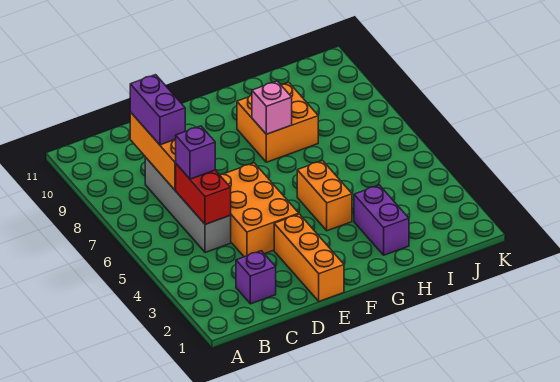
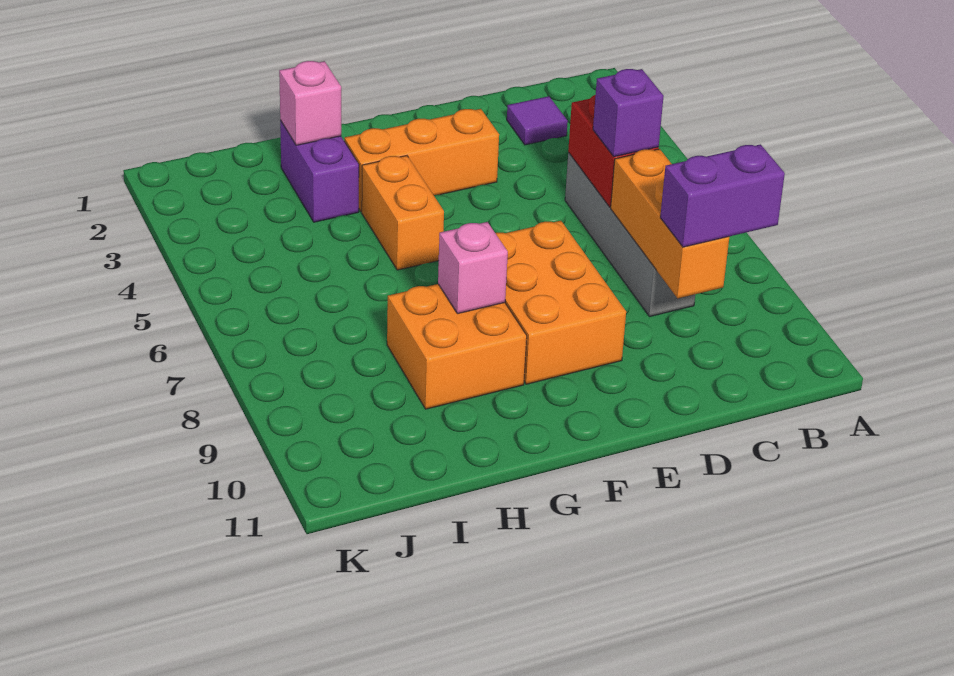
purple 1x1 brick [236,251,276,304] -> purple 1x1 tile [507,96,568,145]
purple 1x2 brick [130,75,185,145] -> purple 1x2 brick turned to [660,144,785,247]
orange 2x3 brick [220,163,299,257] -> orange 2x3 brick moved to [496,221,626,384]
orange 1x3 brick [274,214,344,301] -> orange 1x3 brick turned to [344,109,499,212]
none -> pink 1x1 brick [279,61,341,145]

